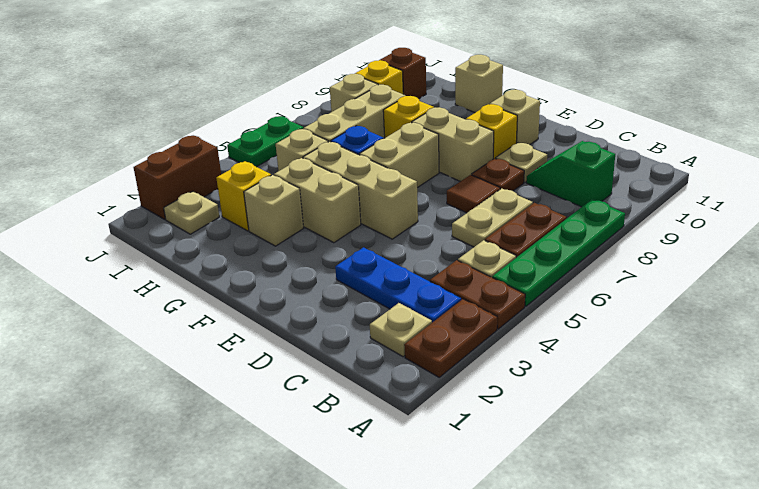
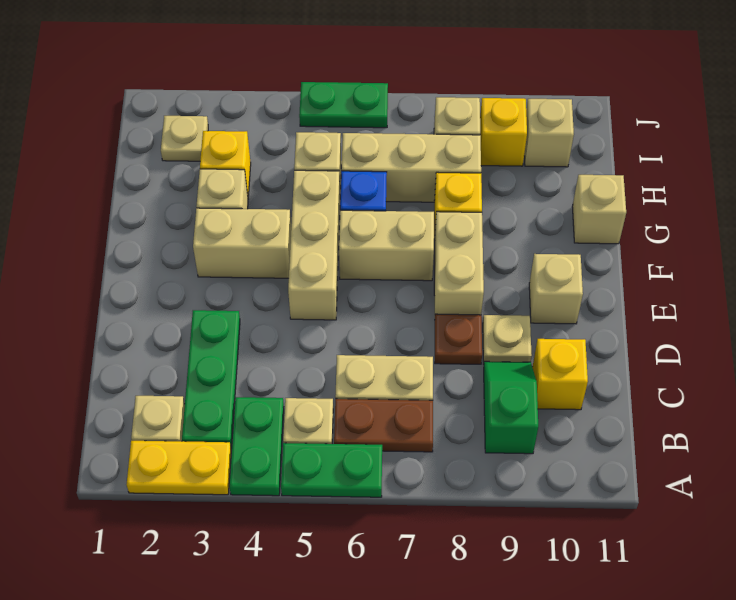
brown 1x2 plate [404,299,497,377] -> yellow 1x2 plate [127,441,231,495]
brown 1x2 plate [430,260,525,329] -> green 1x2 plate [229,397,284,496]
green 1x4 plate [492,199,625,306] -> green 1x2 plate [281,443,382,497]
blue 1x3 plate [335,247,461,322] -> green 1x3 plate [182,310,240,448]
brown 1x1 tile [447,175,500,213] -> none
yellow 1x1 brick [466,104,517,159] -> yellow 1x1 brick moved to [532,339,588,410]
tan 1x2 brick [274,158,361,243] -> tan 1x2 brick turned to [193,208,291,278]
brown 1x1 brick [380,48,426,99] -> tan 1x1 brick [524,99,574,167]
brown 1x2 brick [133,136,221,219] -> none

